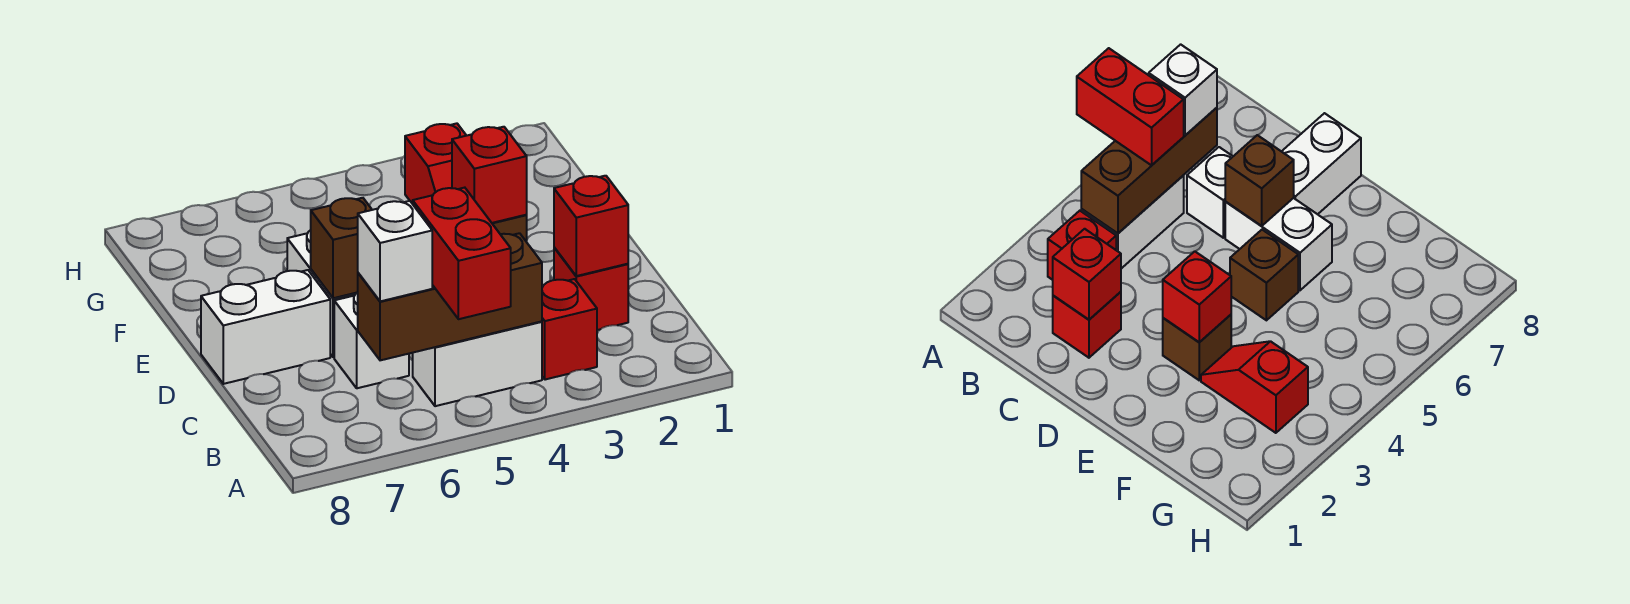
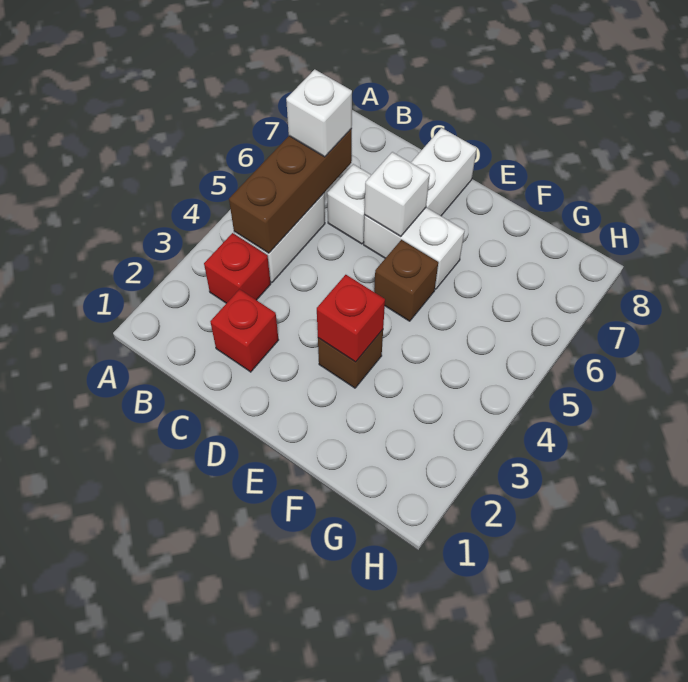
red 1x2 brick [413,188,511,319] -> none
red 1x1 brick [554,176,628,276] -> none
brown 1x1 brick [311,198,372,298] -> white 1x1 brick [365,152,430,237]
red 1x2 slope [405,123,466,204] -> none

